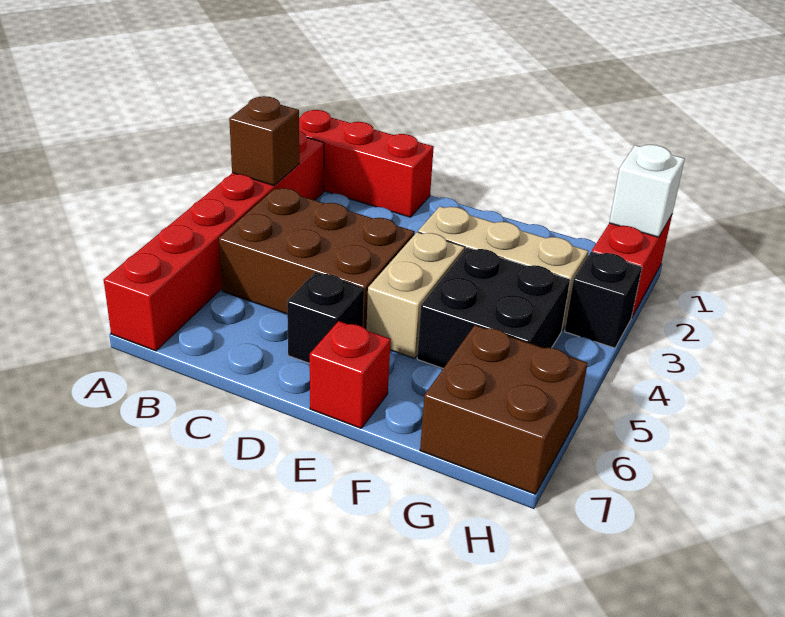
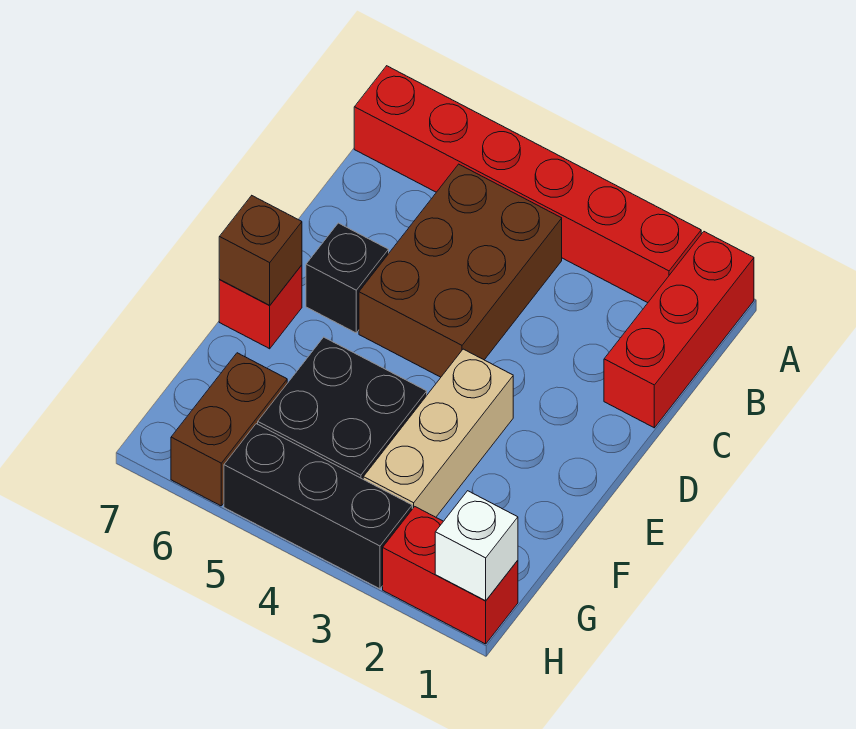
brown 1x1 brick [229,96,299,185] -> brown 1x1 brick moved to [219,196,302,305]
tan 1x2 brick [366,232,465,358] -> none
brown 2x2 brick [420,325,588,494] -> brown 1x2 brick [171,353,287,506]
black 1x1 brick [565,251,642,348] -> black 1x3 brick [224,424,412,589]

